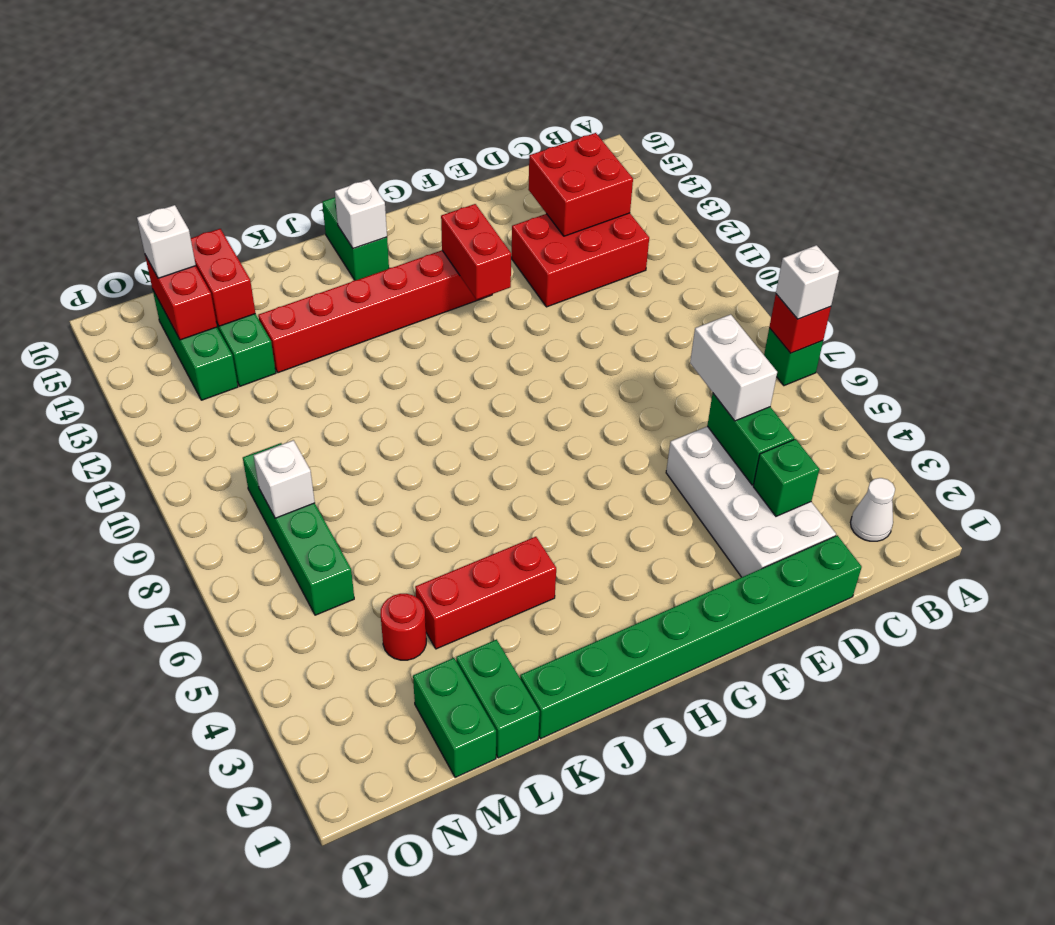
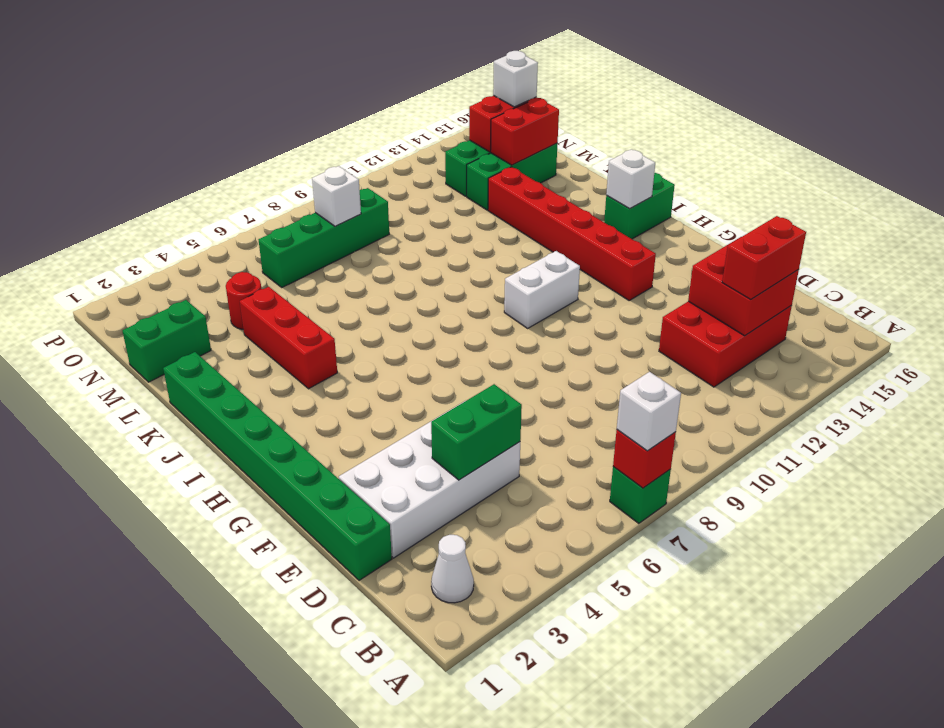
red 2x3 brick [512,213,649,307] -> red 2x3 brick turned to [659,301,792,387]
green 1x1 brick [753,439,819,516] -> none
white 1x2 brick [690,314,777,421] -> white 1x2 brick moved to [504,251,580,328]
red 1x2 brick [441,204,511,300] -> red 1x2 brick moved to [722,216,806,299]
green 1x2 brick [456,640,540,758] -> none

